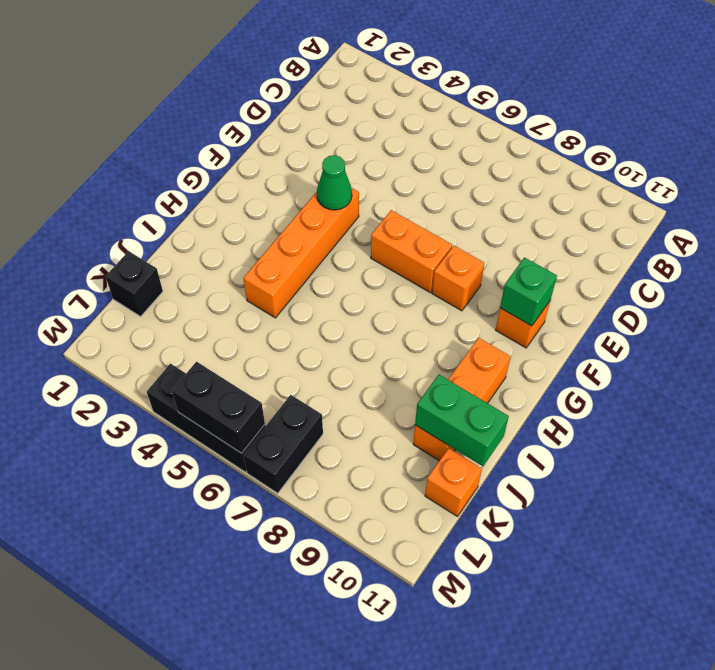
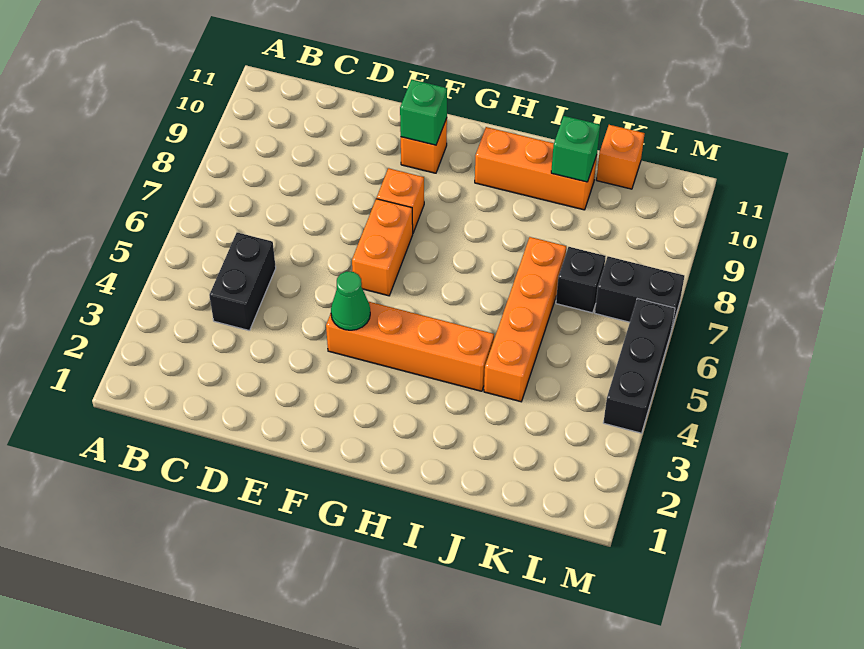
none -> orange 1x4 brick [484,237,566,402]
green 1x2 brick [415,375,509,466] -> green 1x1 brick [551,116,600,182]
black 1x1 brick [106,251,163,316] -> black 1x1 brick moved to [556,247,606,313]
black 1x2 brick [172,362,265,453] -> black 1x2 brick moved to [209,233,276,331]

